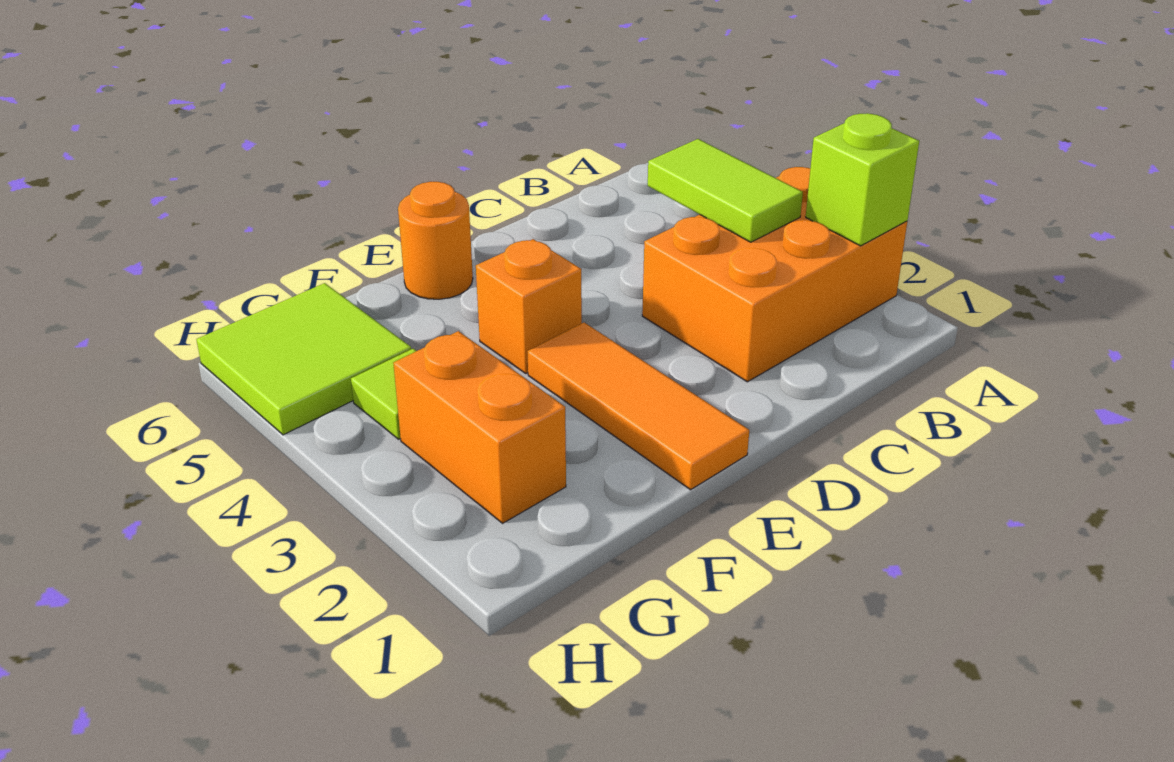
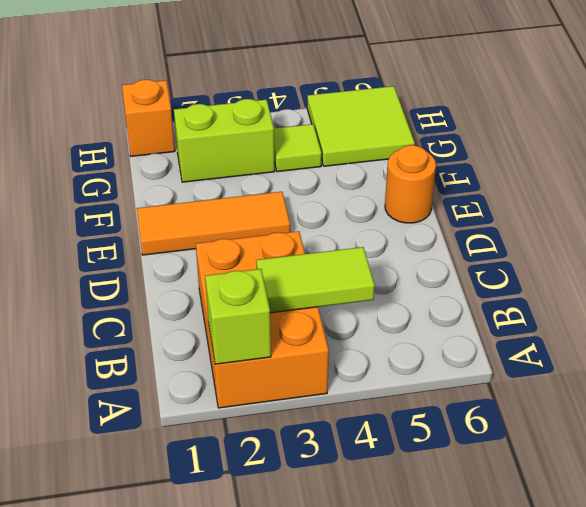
orange 1x1 brick [476,239,582,373] -> orange 1x1 brick moved to [122,80,175,156]
orange 1x2 brick [393,331,566,523] -> lime 1x2 brick [174,99,275,182]

